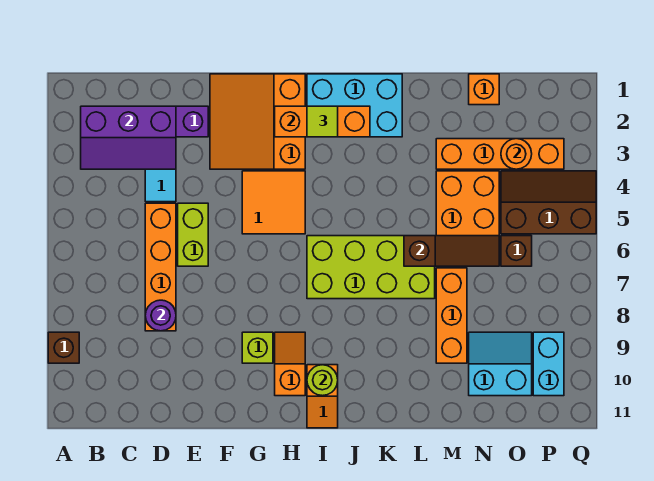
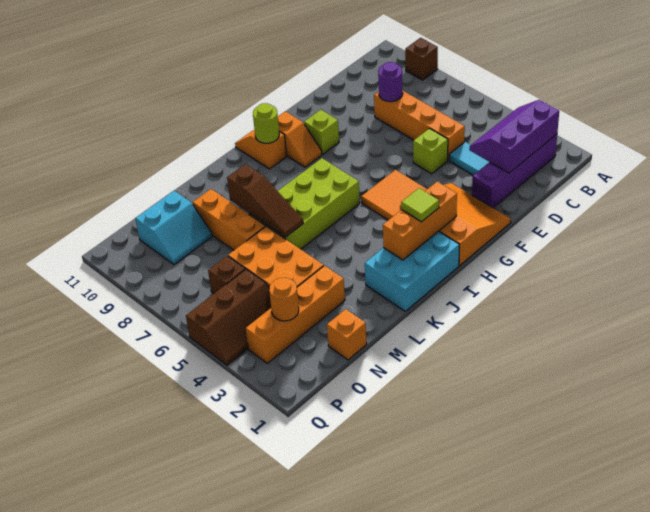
lime 1x2 brick [178,203,208,266] -> lime 1x1 brick [413,128,448,174]
brown 1x3 slope [404,236,499,266] -> brown 1x3 slope turned to [227,164,303,237]
cyan 1x2 brick [533,332,564,396] -> none

